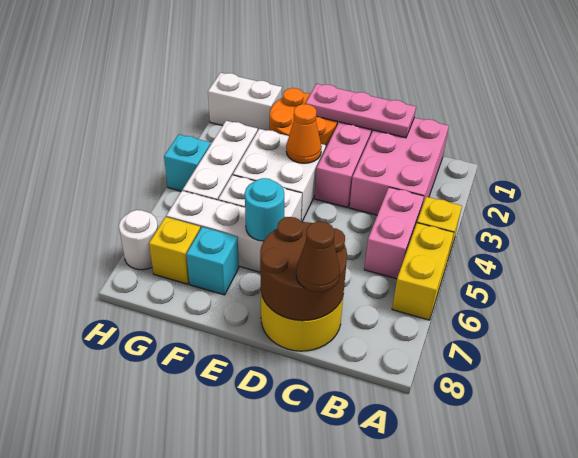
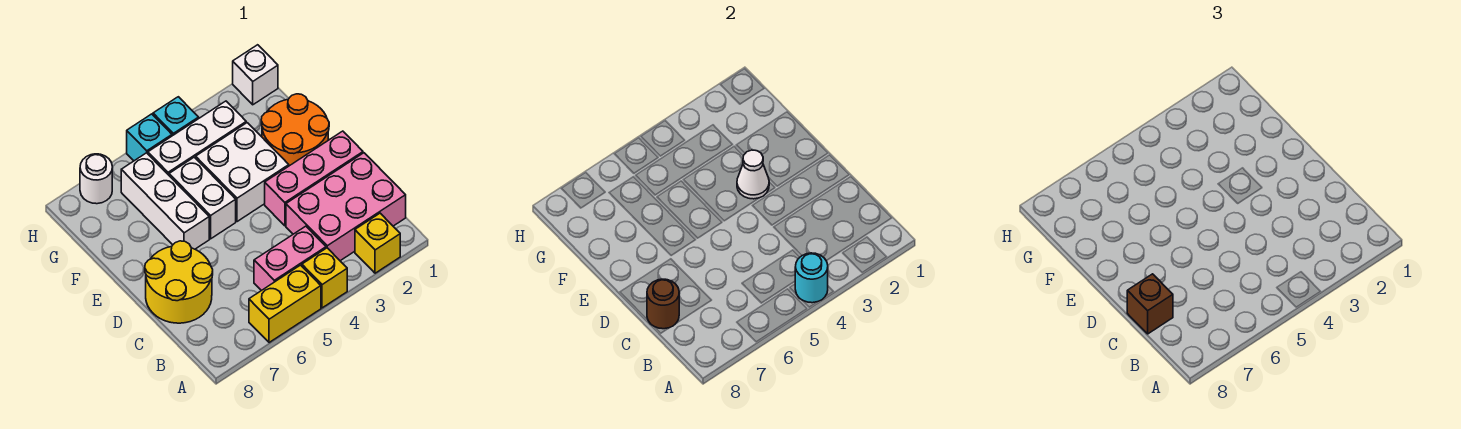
pink 1x3 plate [306,84,416,138] -> none
brown 2x2 round brick [260,217,347,321] -> brown 1x1 round brick [647,279,679,329]
brown 1x1 cone [296,222,340,292] -> brown 1x1 brick [1127,274,1173,334]
orange 1x1 cone [286,104,322,163] -> white 1x1 cone [737,150,769,199]
cyan 1x1 round brick [245,178,284,241] -> cyan 1x1 round brick moved to [795,253,828,303]
cyan 1x1 brick [186,227,239,295] -> cyan 1x1 brick moved to [127,114,172,161]
white 1x2 brick [208,73,282,130] -> white 1x1 brick [233,45,278,105]
yellow 1x1 brick [149,217,200,284] -> yellow 1x1 brick moved to [355,213,400,273]

